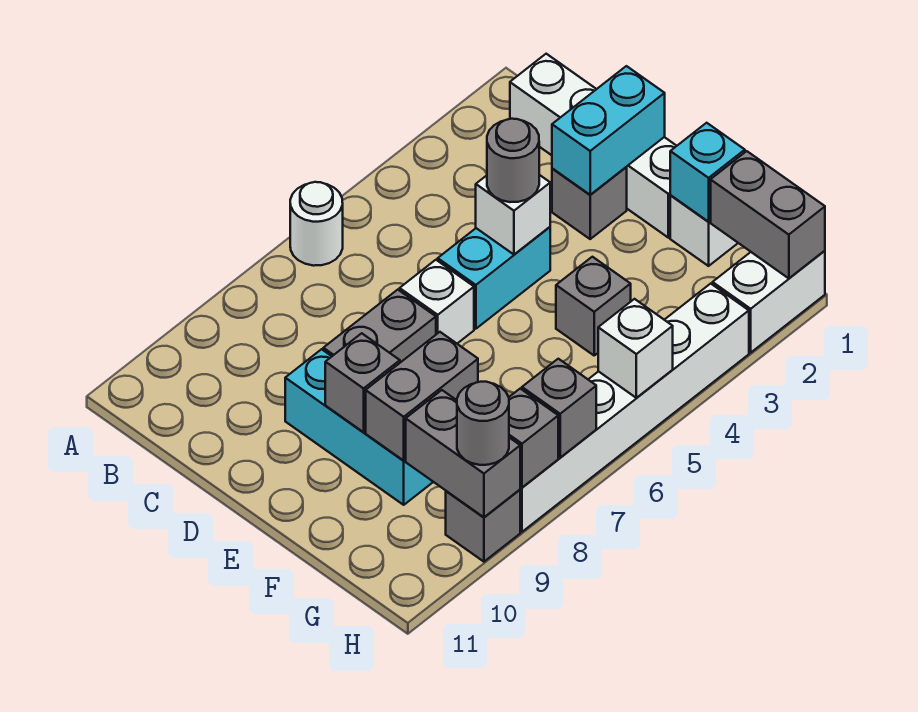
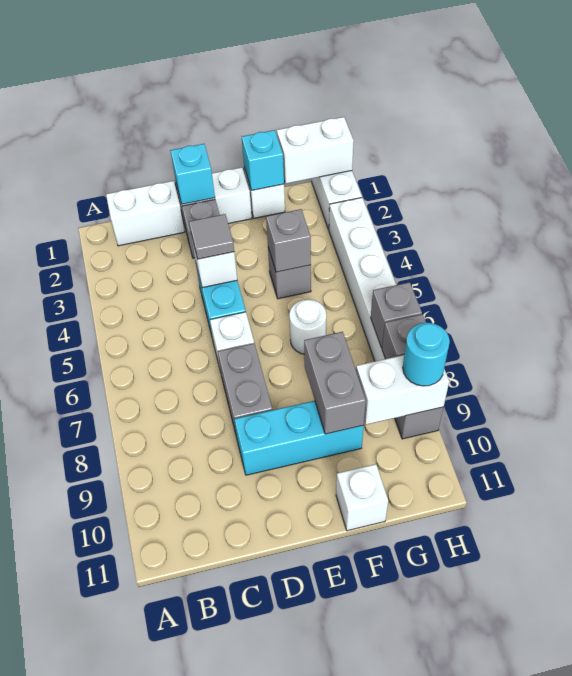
white 1x1 round brick [290,182,343,266] -> white 1x1 round brick moved to [289,299,326,354]
cyan 1x2 brick [552,66,665,195] -> cyan 1x1 brick [170,144,215,204]
grey 1x1 round brick [487,119,539,202] -> grey 1x1 tile [189,214,234,259]
grey 1x1 brick [325,333,400,432] -> grey 1x1 brick moved to [266,209,311,272]
grey 1x2 brick [711,151,825,278] -> white 1x2 brick [277,117,354,184]
grey 1x2 brick [406,390,520,517] -> white 1x2 brick [356,355,449,425]
white 1x1 brick [598,299,673,398] -> white 1x1 brick moved to [336,464,388,531]
grey 1x1 round brick [457,382,509,465] -> cyan 1x1 round brick [403,323,450,386]

